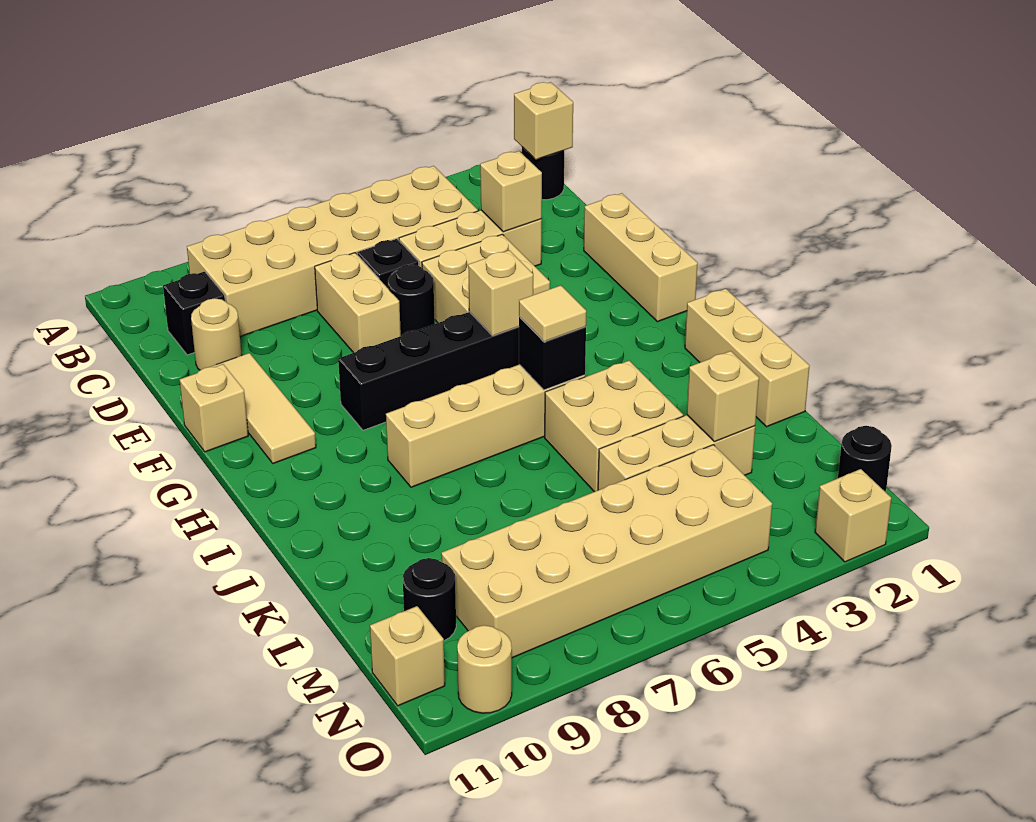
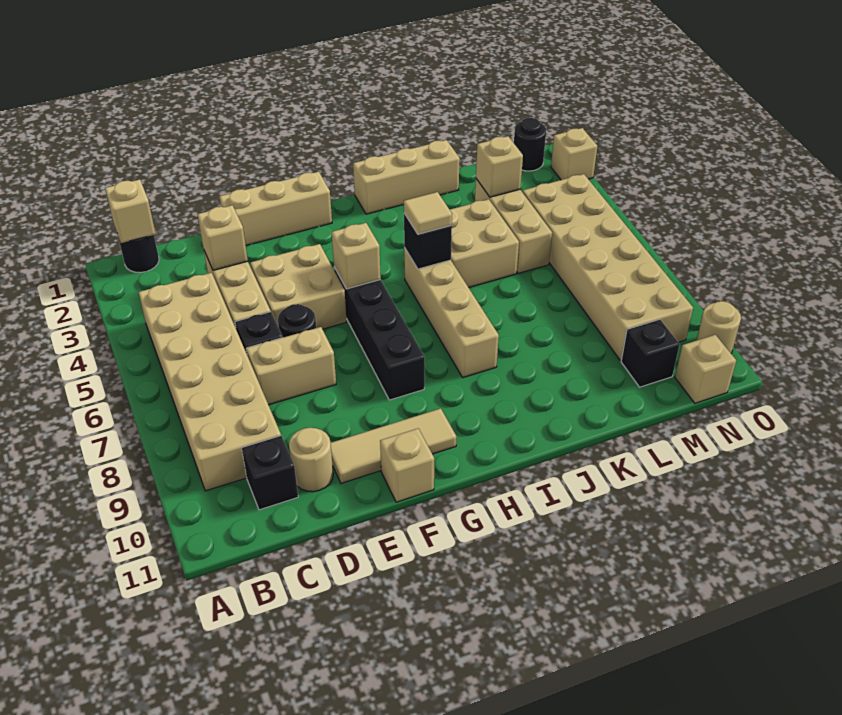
black 1x1 round brick [403,558,456,641] -> black 1x1 brick [621,319,680,387]

